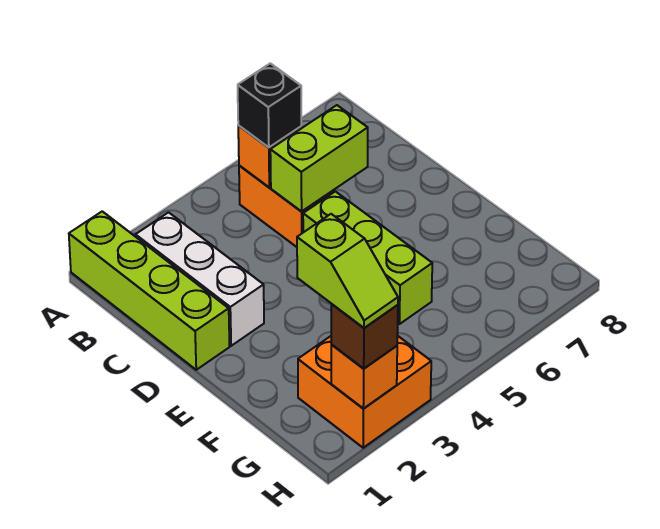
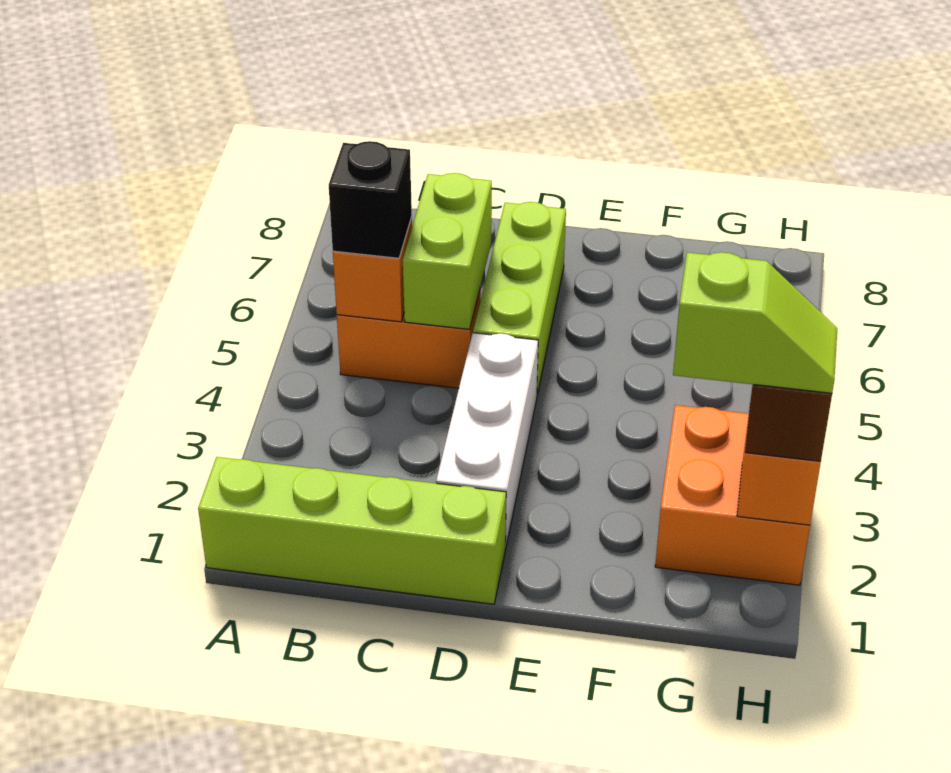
white 1x3 brick [136,212,264,346] -> white 1x3 brick turned to [436,333,538,549]
lime 1x3 brick [303,192,432,324] -> lime 1x3 brick turned to [473,202,566,395]

